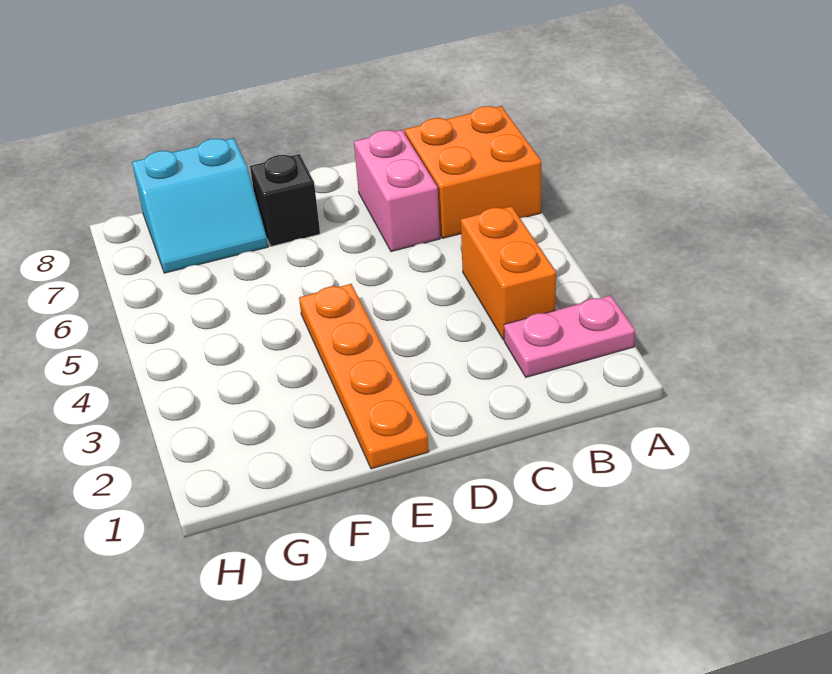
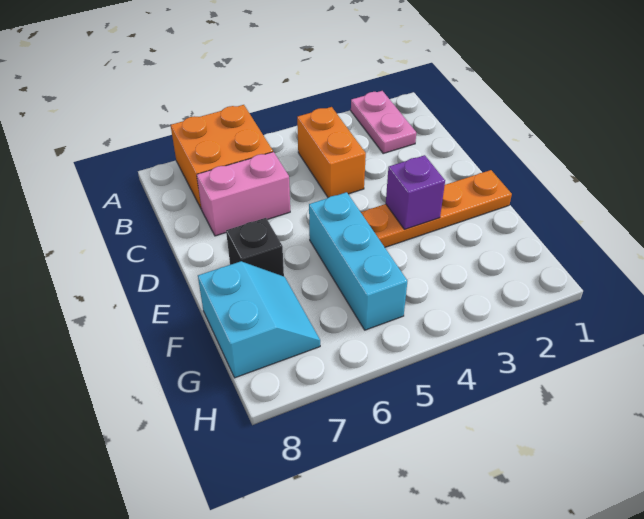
orange 1x2 brick [461,206,556,340] -> orange 1x2 brick turned to [297,107,366,198]
none -> purple 1x1 brick [386,155,445,229]
none -> cyan 1x3 brick [309,192,407,330]

